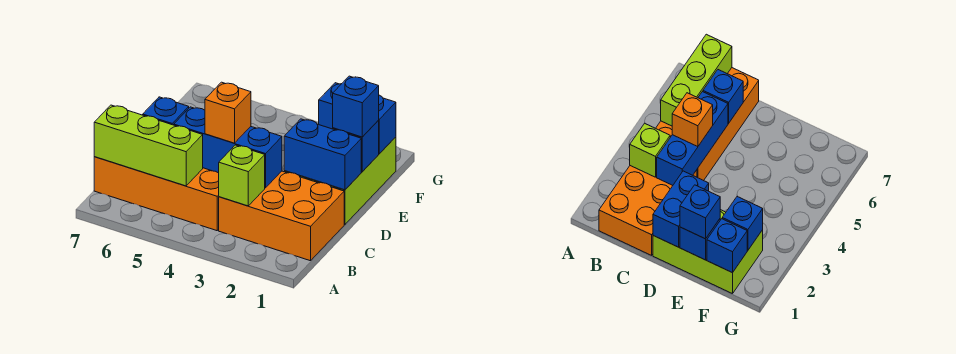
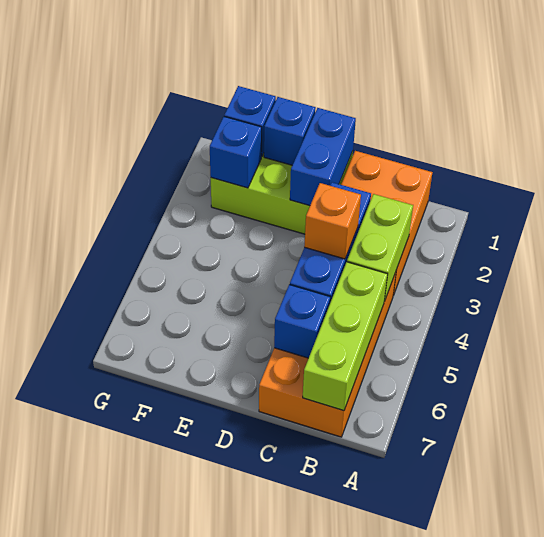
lime 1x1 brick [219,145,265,206] -> lime 1x2 brick [347,194,413,301]
blue 1x1 brick [333,76,379,137] -> none

